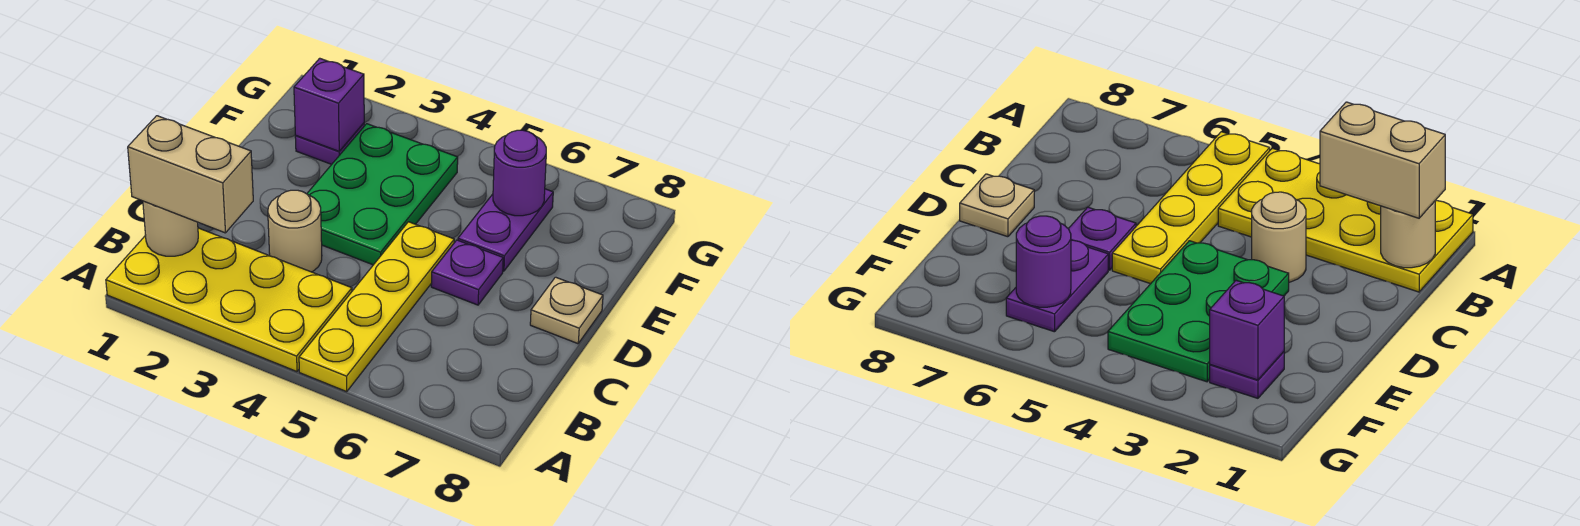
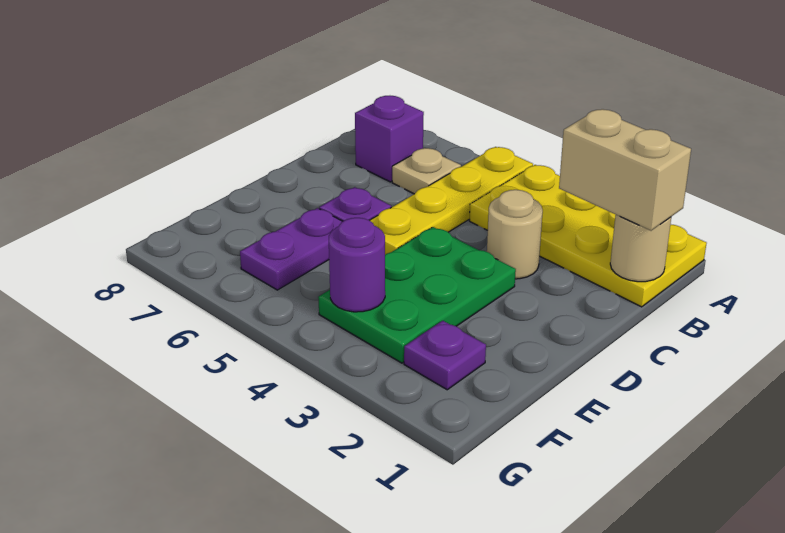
tan 1x1 plate [530,277,603,344] -> tan 1x1 plate moved to [392,148,461,194]
purple 1x1 brick [294,58,364,151] -> purple 1x1 brick moved to [355,96,424,182]
purple 1x1 round brick [493,130,546,216] -> purple 1x1 round brick moved to [329,218,385,312]

